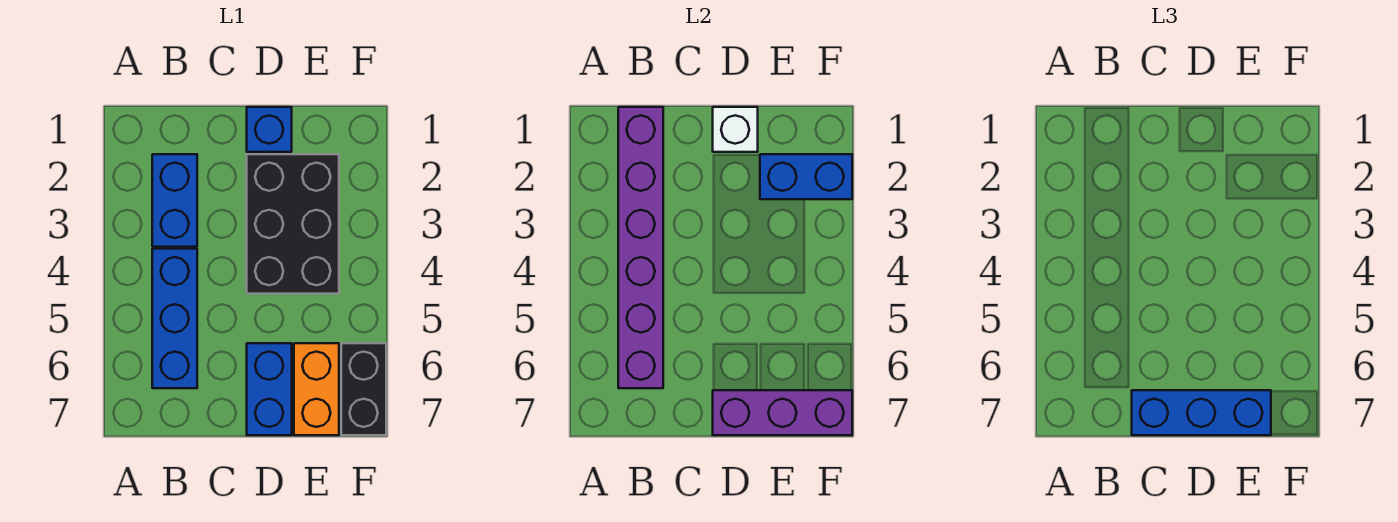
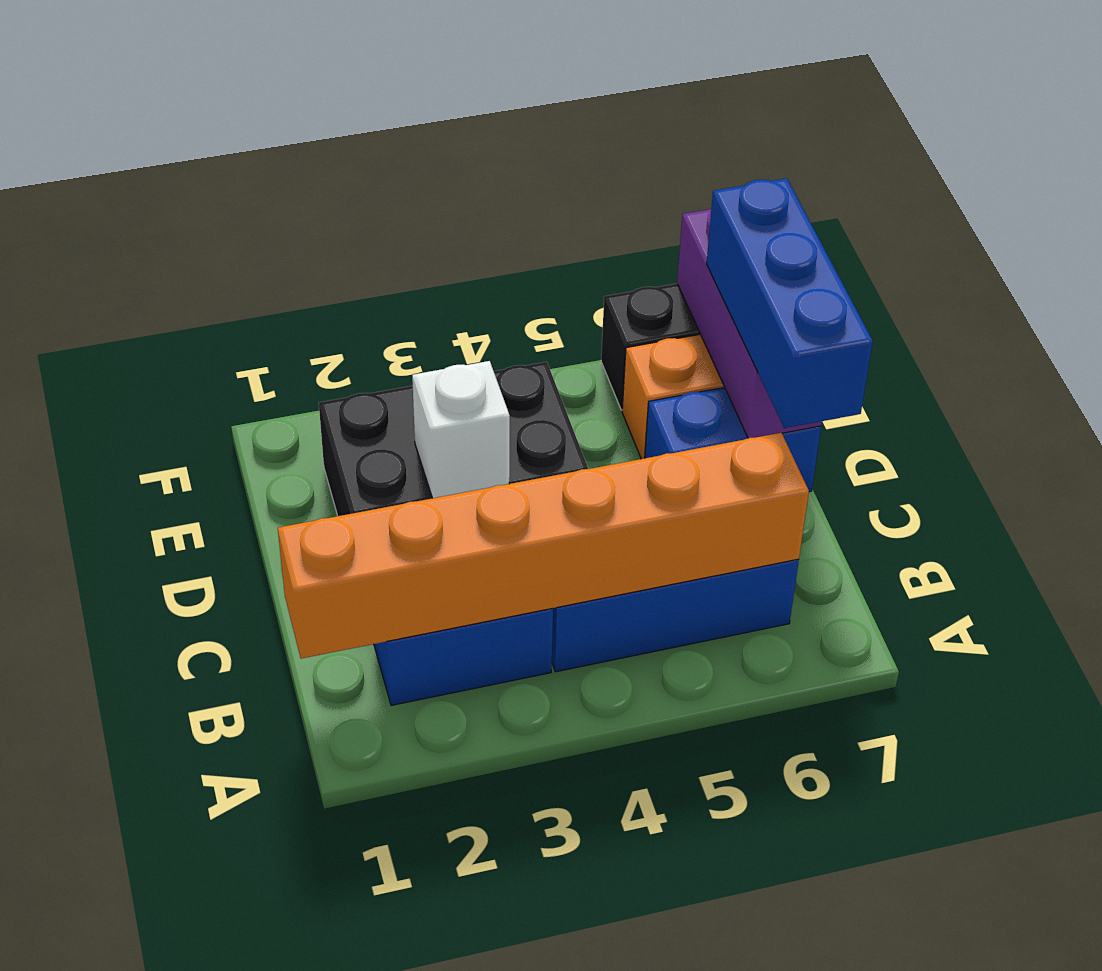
purple 1x6 brick [618,107,663,388] -> orange 1x6 brick [278,433,809,659]
blue 1x1 brick [247,107,292,152] -> none
white 1x1 brick [713,107,758,152] -> white 1x1 brick moved to [412,361,510,498]
blue 1x2 brick [760,154,852,199] -> none

